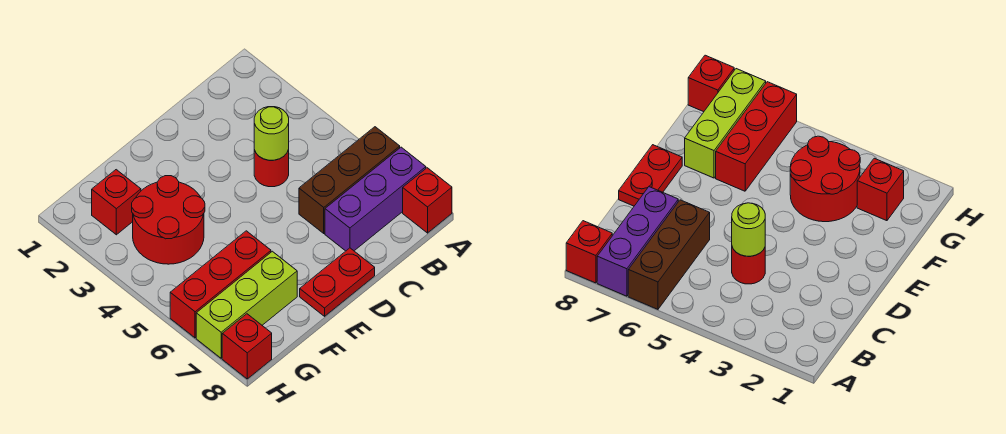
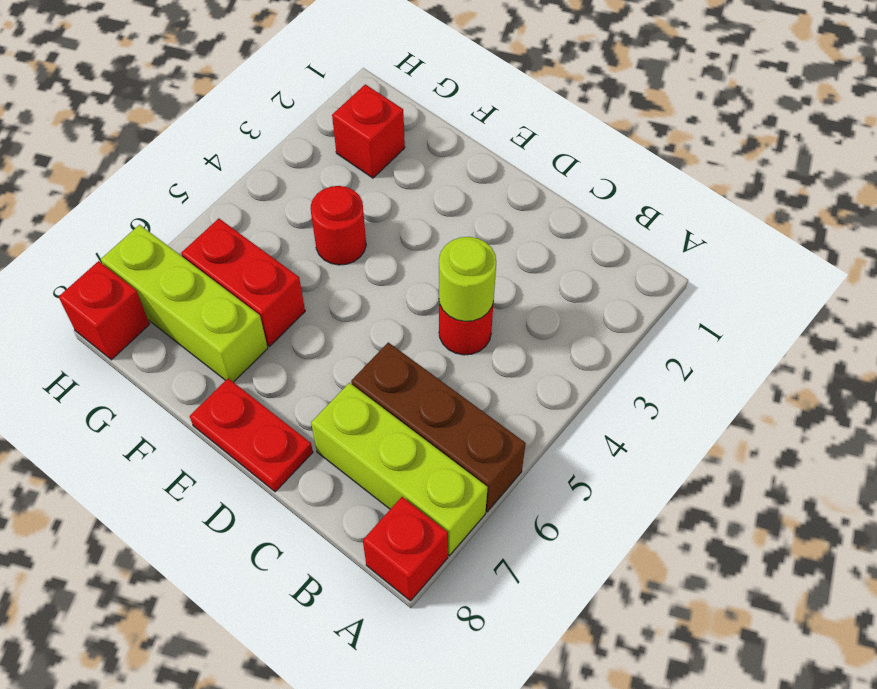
purple 1x3 brick [325,147,426,251] -> lime 1x3 brick [311,383,488,556]
red 2x2 round brick [132,176,205,264] -> red 1x1 round brick [311,186,366,265]
red 1x3 brick [170,231,271,338] -> red 1x2 brick [181,219,305,346]

